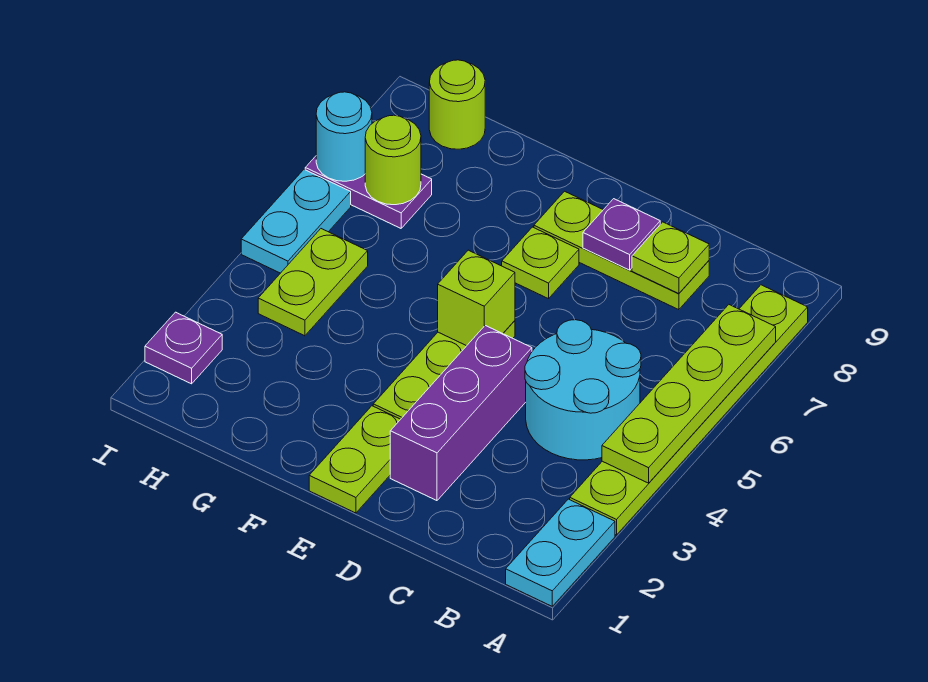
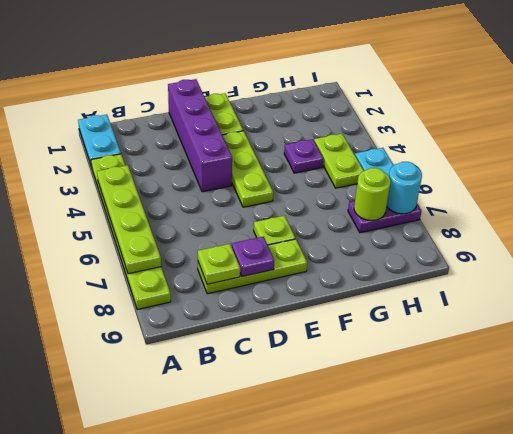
cyan 2x2 round brick [525,320,641,460] -> none
purple 1x3 brick [390,325,532,501] -> purple 1x4 brick [168,79,232,192]
lime 1x1 brick [438,250,515,346] -> none
lime 1x1 round brick [429,60,485,149] -> none
purple 1x1 plate [145,312,222,384] -> purple 1x1 plate moved to [284,139,324,173]

